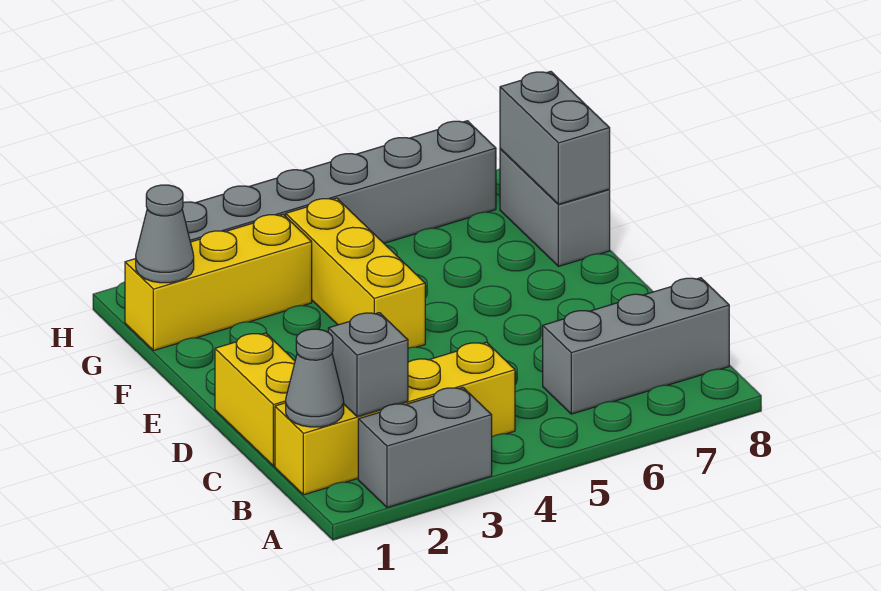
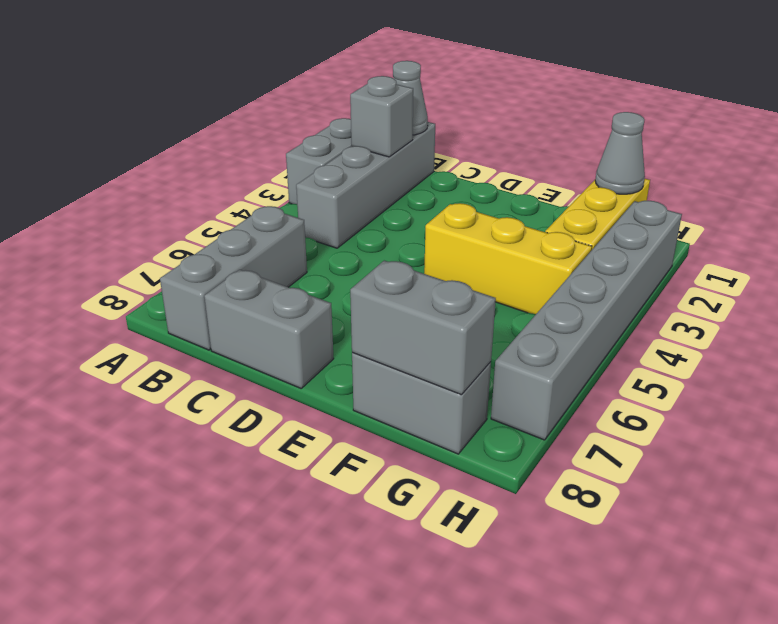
yellow 1x4 brick [275,342,515,495] -> grey 1x4 brick [296,122,435,248]
yellow 1x2 brick [215,333,295,466] -> none
none -> grey 1x2 brick [204,270,334,388]

